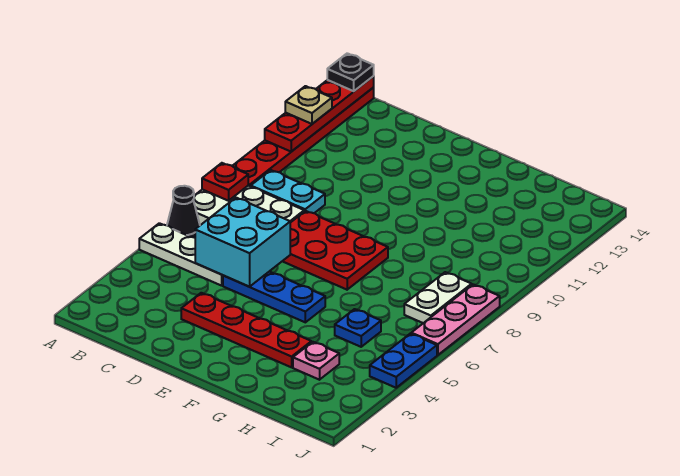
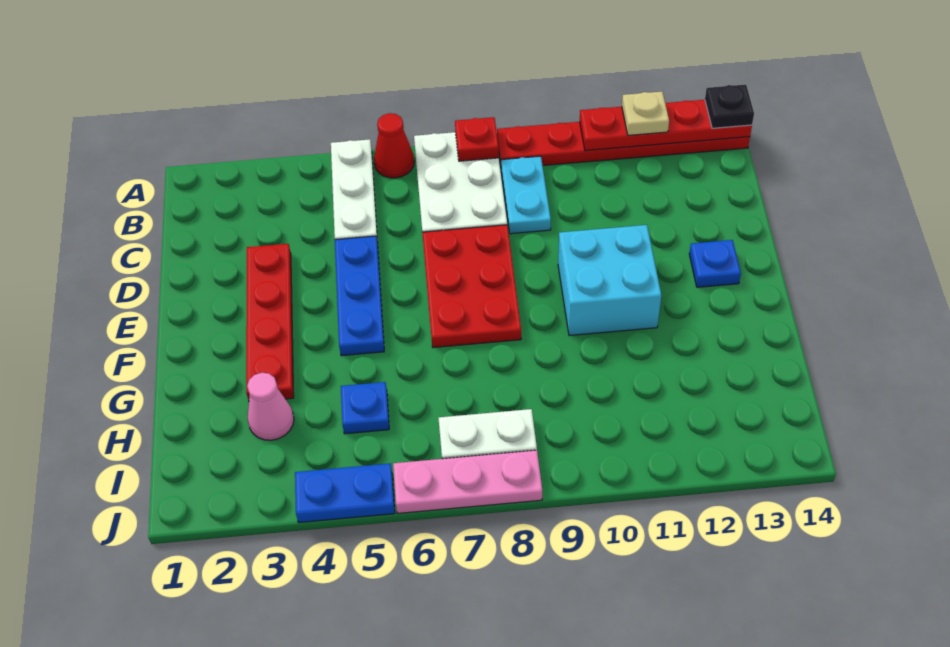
black 1x1 cone [167,186,200,238] -> red 1x1 cone [374,113,414,178]
cyan 2x2 brick [195,198,290,287] -> cyan 2x2 brick moved to [558,225,661,335]
none -> blue 1x1 plate [689,240,741,287]
pink 1x1 plate [293,342,339,380] -> pink 1x1 cone [247,373,294,440]

